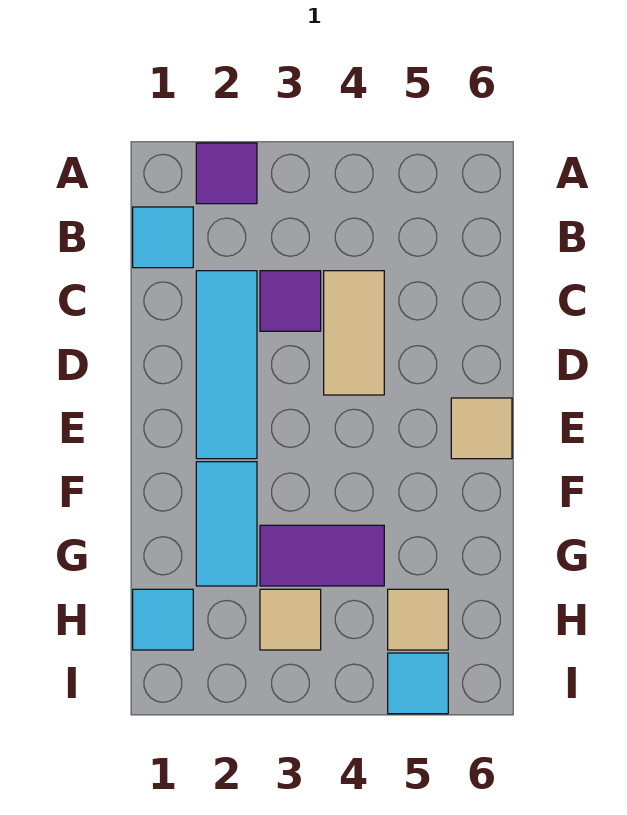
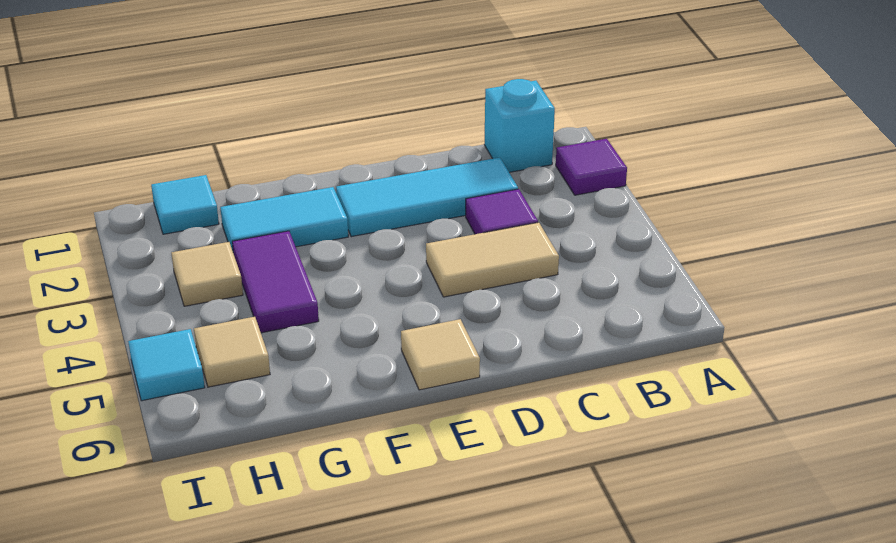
cyan 1x1 tile [133,207,193,268] -> cyan 1x1 brick [484,79,555,172]

